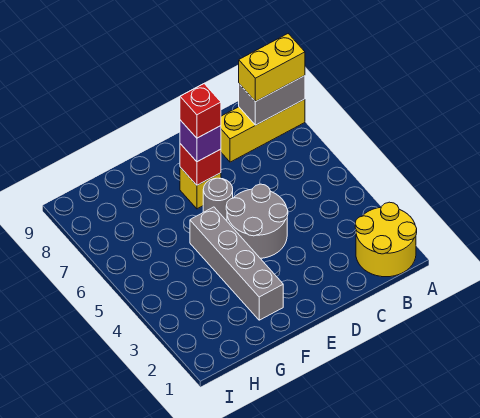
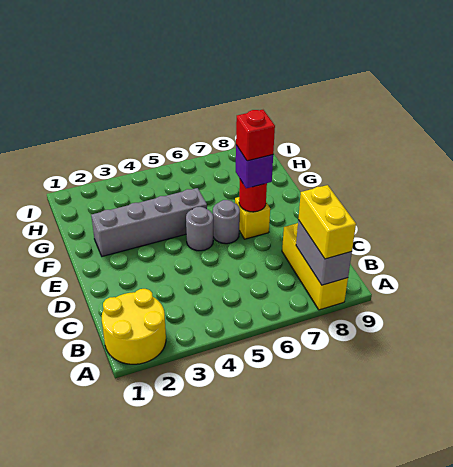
grey 2x2 round brick [226,184,288,258] -> grey 1x1 round brick [186,207,213,251]
red 1x1 brick [180,144,221,185] -> red 1x1 round brick [239,180,267,212]

